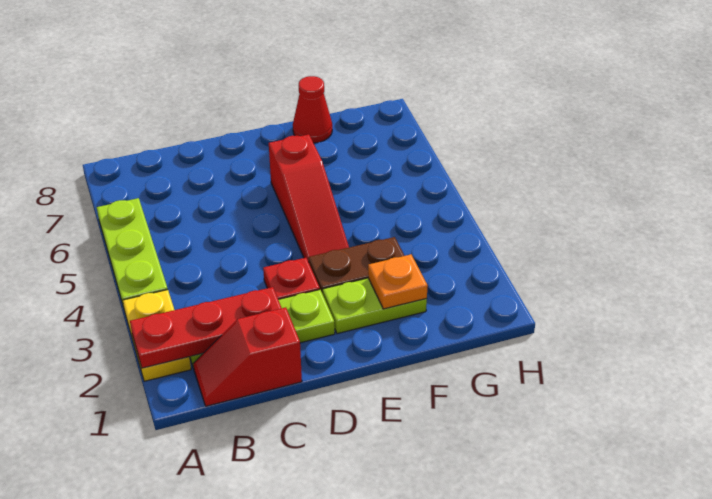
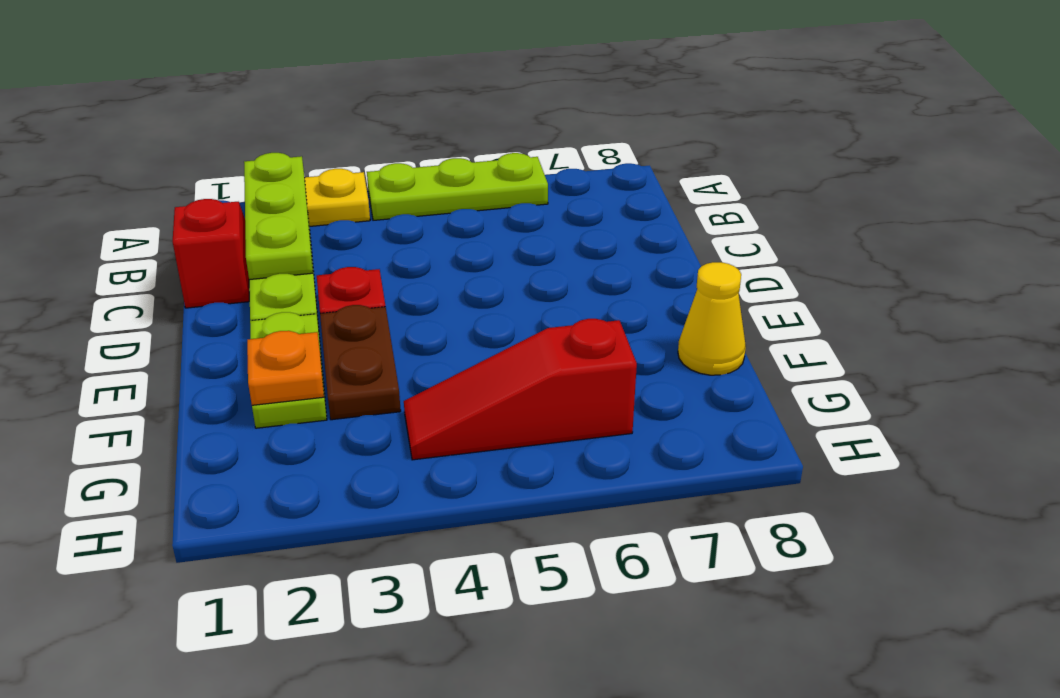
red 1x3 plate [130,287,281,368] -> lime 1x3 plate [244,153,313,280]
red 1x3 slope [269,134,349,262] -> red 1x3 slope moved to [404,319,637,460]
red 1x1 cone [293,76,332,143] -> yellow 1x1 cone [678,262,746,375]

